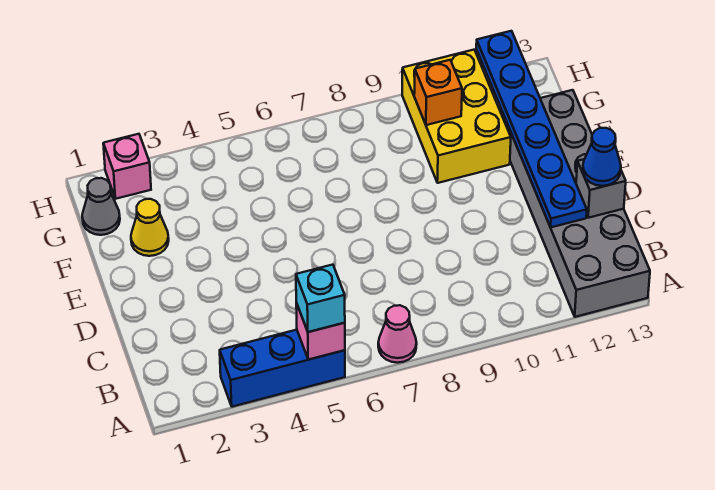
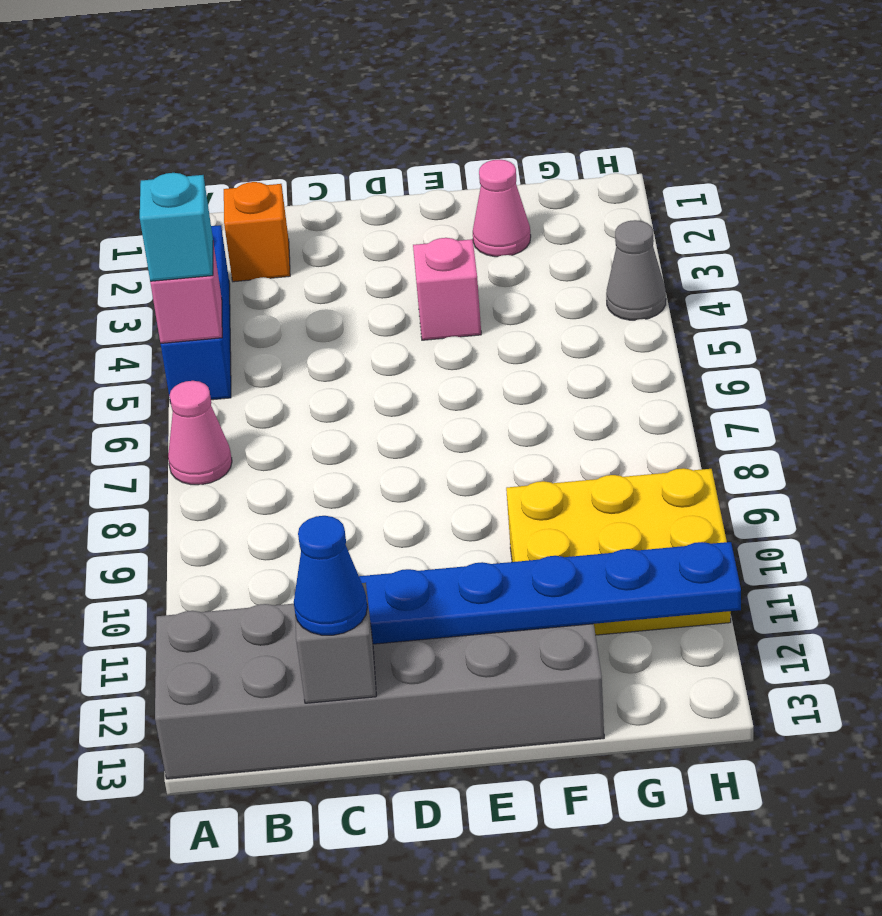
yellow 1x1 cone [131,199,169,256] -> pink 1x1 cone [473,159,531,257]
grey 1x1 cone [82,178,120,235] -> grey 1x1 cone moved to [606,220,666,320]
orange 1x1 brick [414,60,462,125] -> orange 1x1 brick moved to [224,182,290,282]
pink 1x1 brick [103,134,151,199] -> pink 1x1 brick moved to [413,238,481,340]

